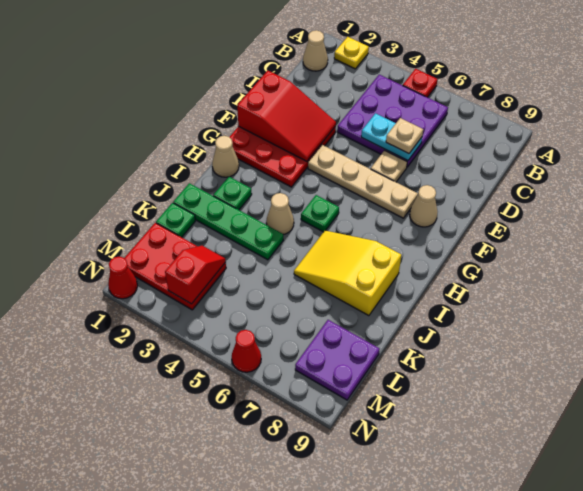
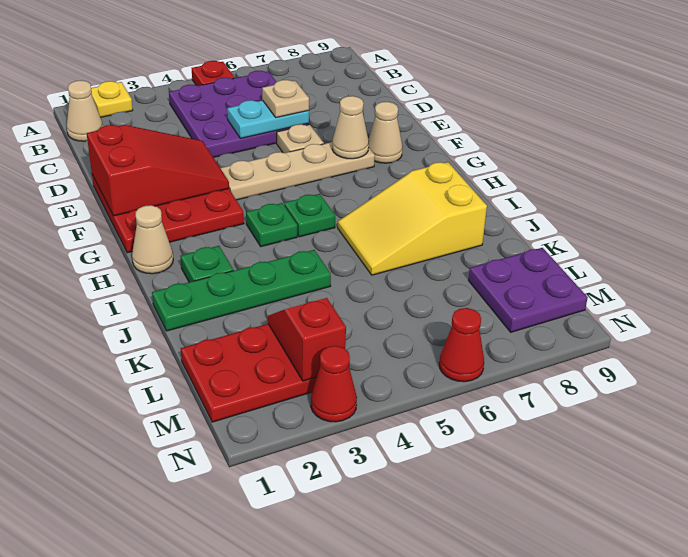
tan 1x1 cone [266,193,294,235] -> tan 1x1 cone moved to [332,96,369,159]
green 1x1 plate [156,203,195,237] -> green 1x1 plate moved to [246,203,297,247]
red 1x1 cone [108,257,137,299] -> red 1x1 cone moved to [311,346,357,422]

